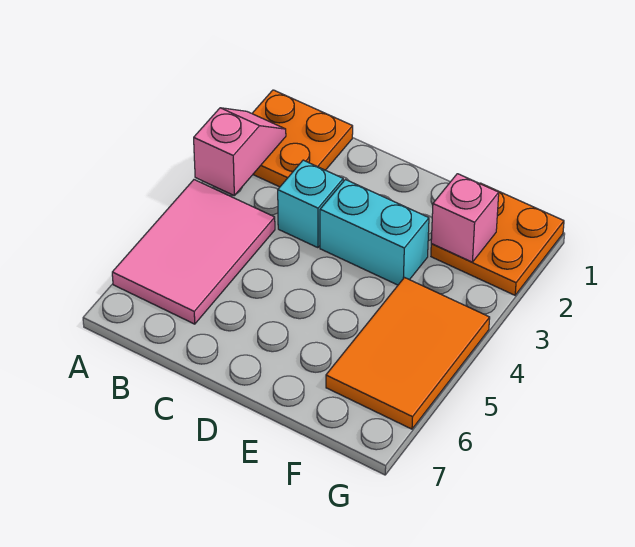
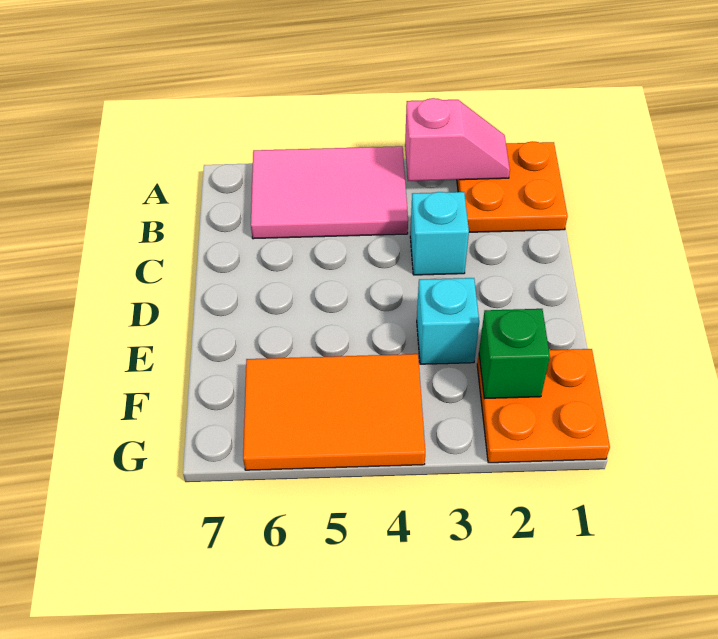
cyan 1x2 brick [320,180,429,285] -> cyan 1x1 brick [417,278,479,364]
pink 1x1 brick [431,174,499,262] -> green 1x1 brick [479,309,550,399]

